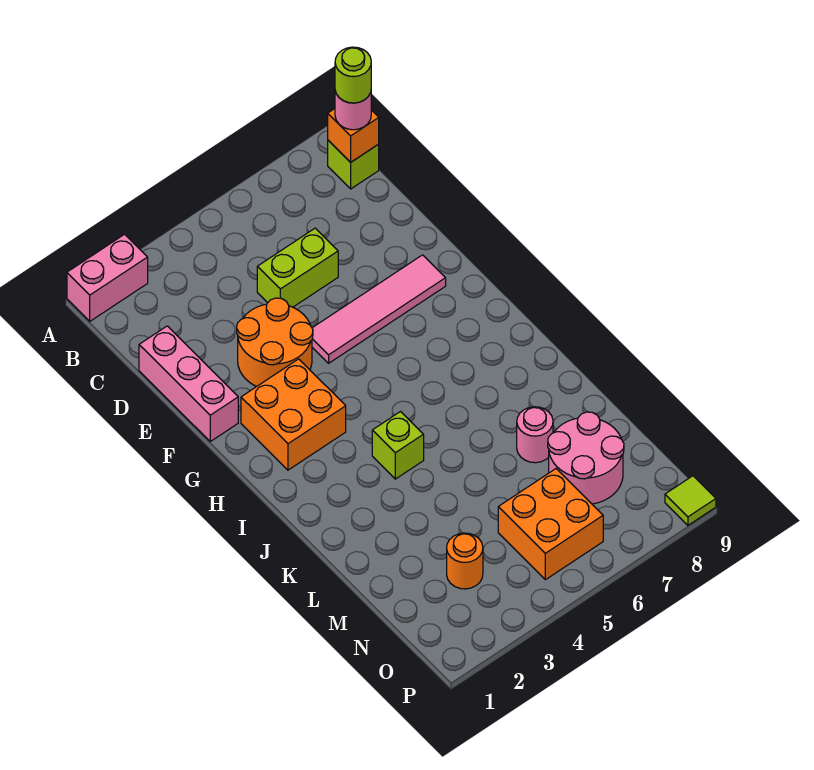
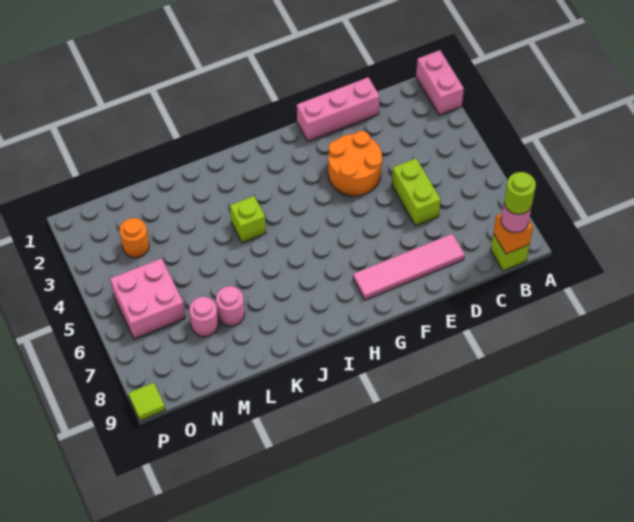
pink 1x4 tile [312,255,446,363] -> pink 1x4 tile turned to [353,234,465,300]
orange 2x2 brick [241,359,346,470] -> none
pink 2x2 round brick [548,412,624,504] -> pink 1x1 round brick [189,297,218,337]
orange 2x2 brick [498,469,603,580] -> pink 2x2 brick [110,258,185,339]

